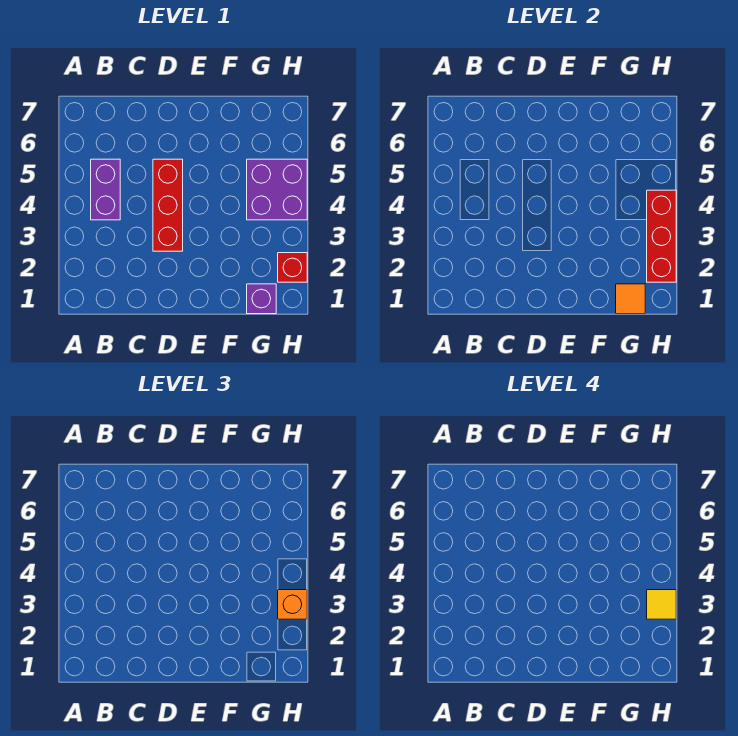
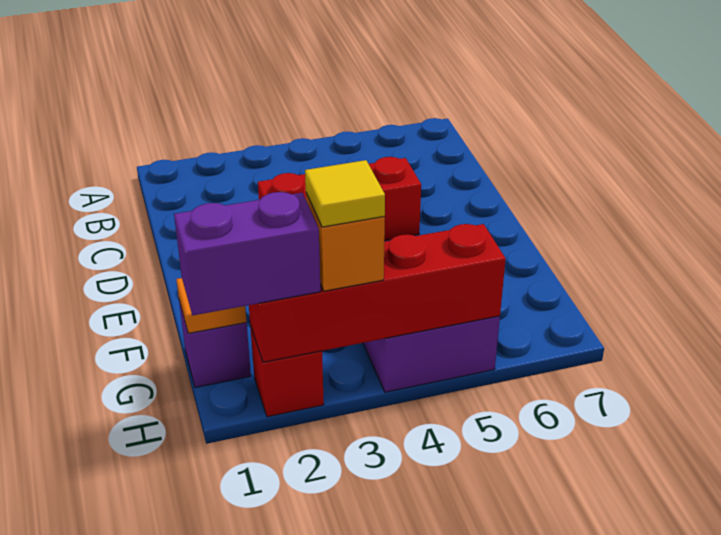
purple 1x2 brick [91,159,120,220] -> purple 1x2 brick moved to [174,192,321,315]
red 1x3 brick [647,190,676,282] -> red 1x4 brick [249,224,506,362]

